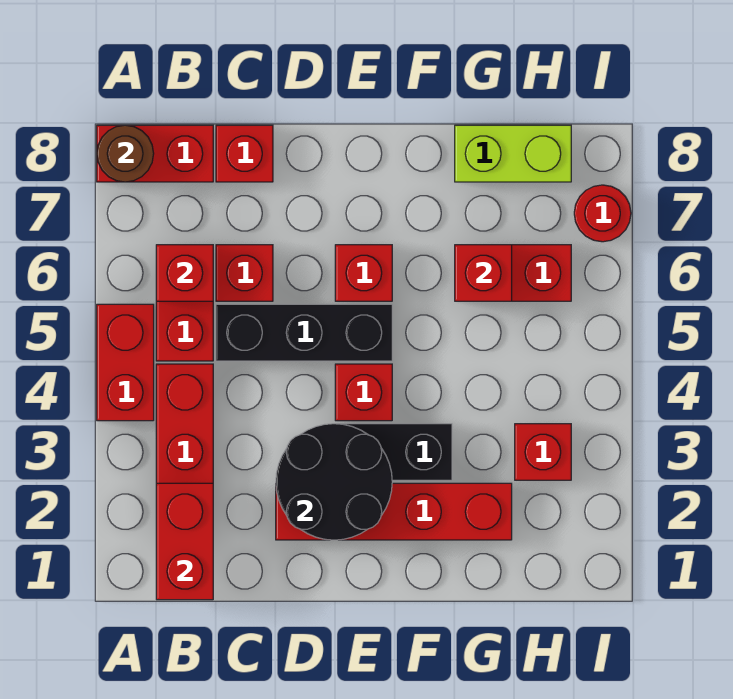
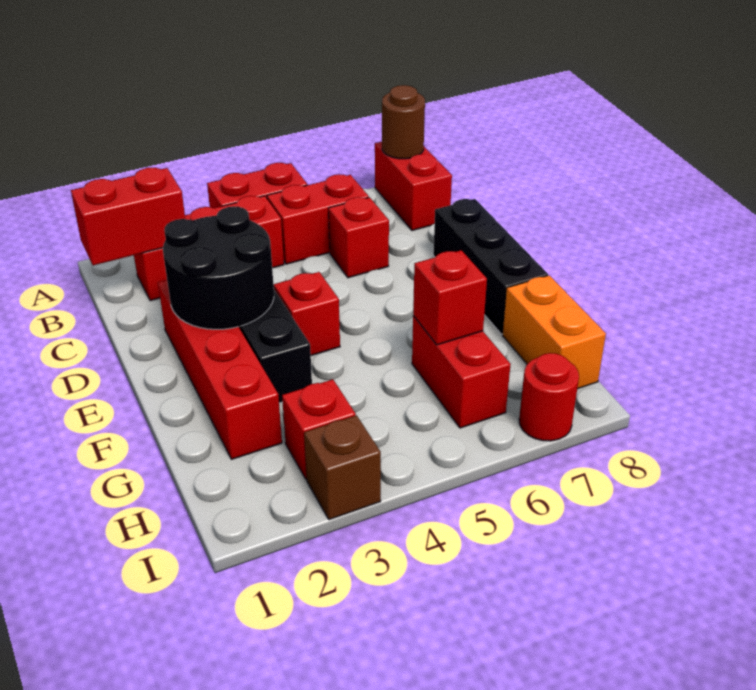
red 1x1 brick [156,245,213,301] -> none
black 1x3 brick [216,304,392,361] -> black 1x3 brick moved to [433,199,548,334]
red 1x1 brick [216,125,273,182] -> none
red 1x1 brick [335,245,392,301] -> none
lime 1x2 brick [455,125,571,182] -> orange 1x2 brick [503,276,606,389]
none -> brown 1x1 brick [304,415,381,520]

